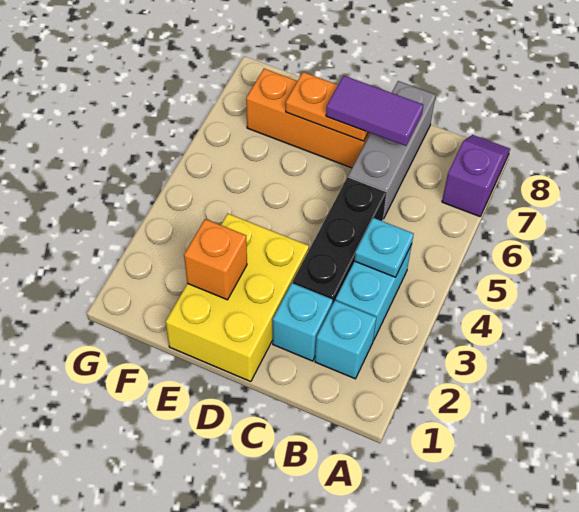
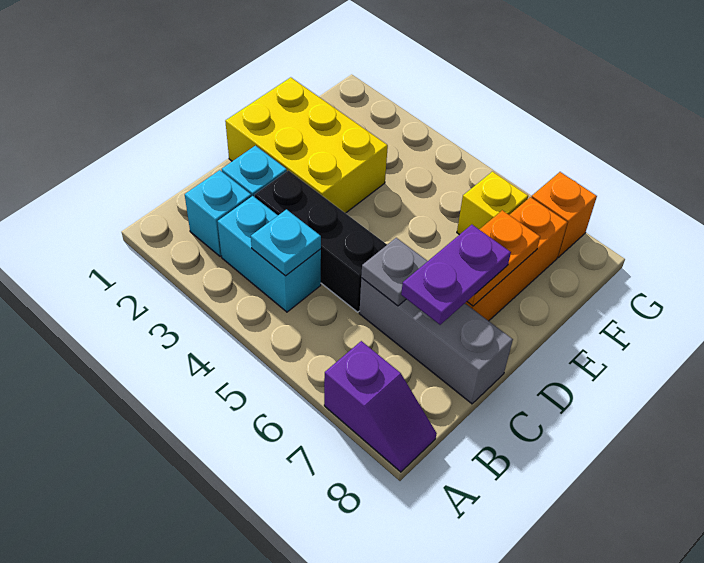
none -> grey 1x1 plate [361,238,428,306]
purple 1x2 tile [326,76,423,146] -> purple 1x2 plate [401,225,511,325]
orange 1x1 brick [184,219,247,300] -> orange 1x1 brick moved to [531,172,597,257]
none -> yellow 1x1 brick [457,171,528,235]

